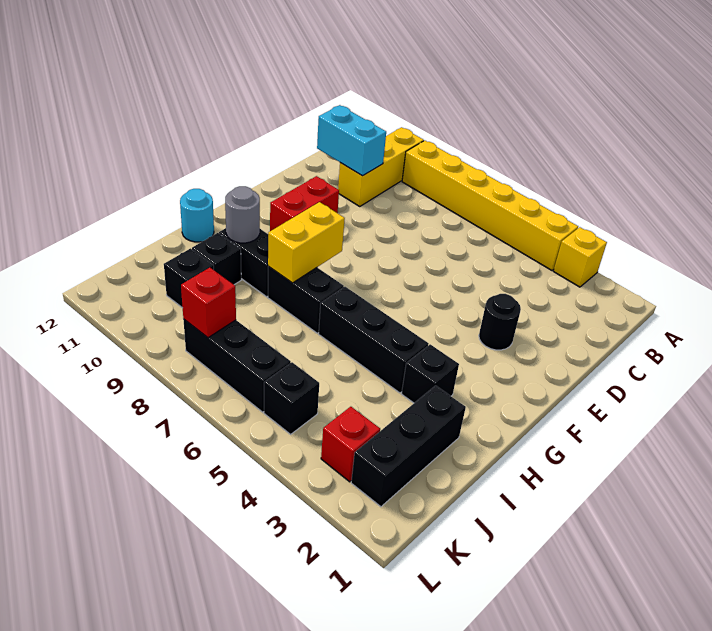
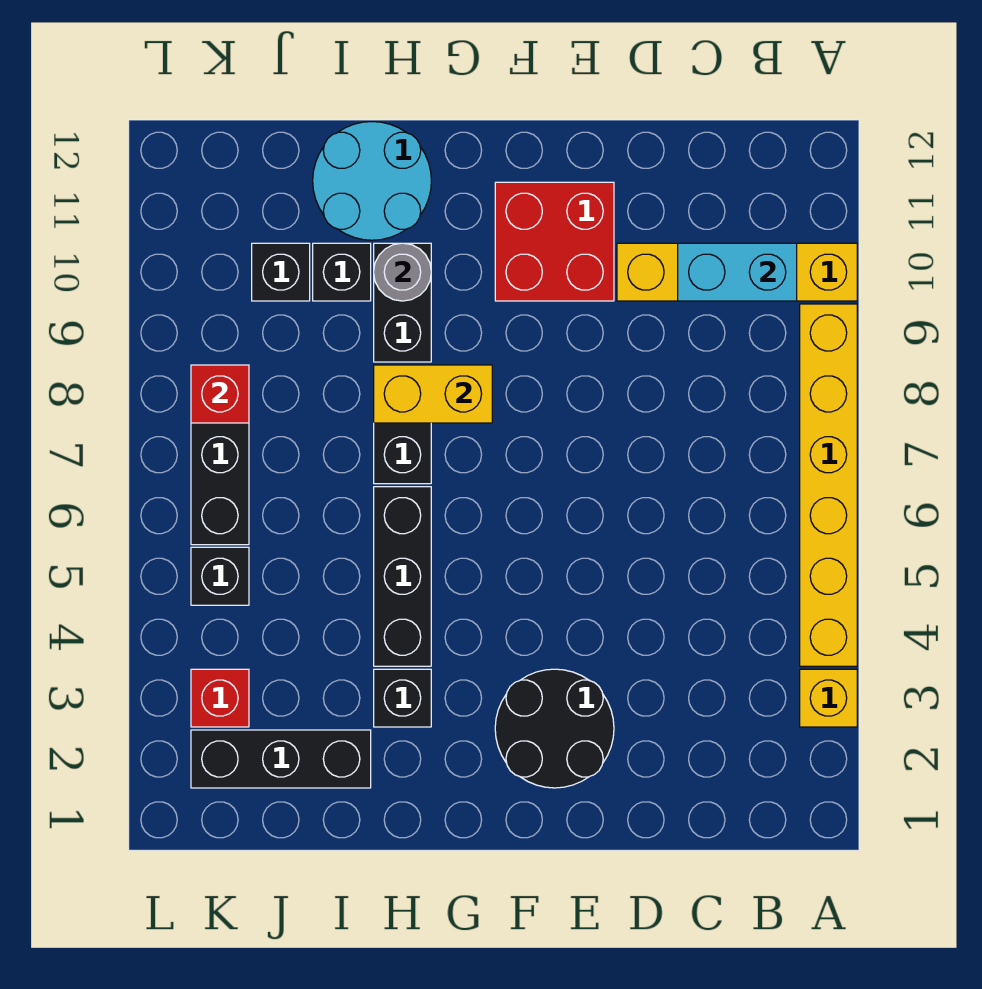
yellow 1x3 brick [338,127,424,206] -> yellow 1x4 brick [617,243,857,301]
cyan 1x2 brick [317,105,386,176] -> cyan 1x2 brick turned to [678,243,797,301]
black 1x1 round brick [479,294,521,350] -> black 2x2 round brick [495,669,614,788]
red 1x2 brick [270,176,339,231] -> red 2x2 brick [495,182,614,301]
cyan 1x1 round brick [180,189,214,242] -> cyan 2x2 round brick [313,122,431,240]

